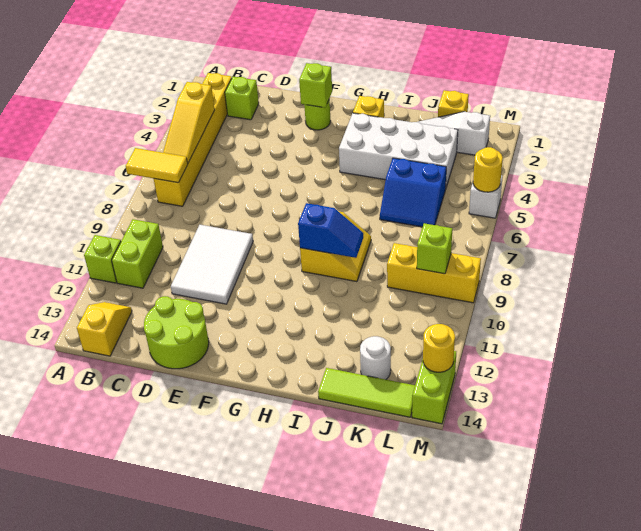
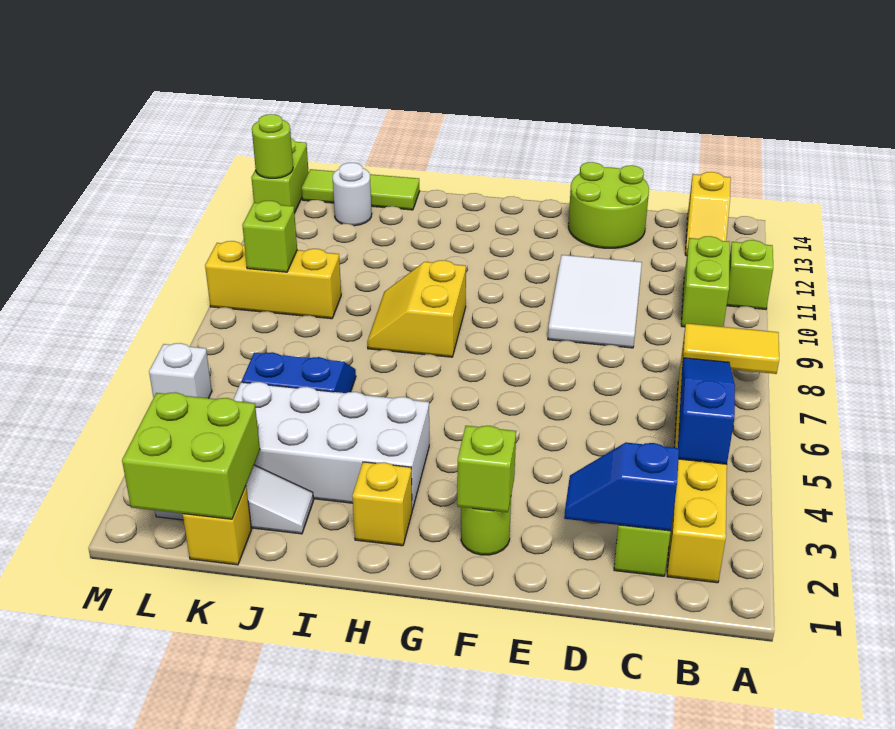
yellow 1x3 slope [163,82,215,163] -> blue 1x3 slope [678,358,735,464]
blue 1x2 slope [298,203,363,258] -> blue 1x2 slope moved to [564,443,679,531]
none -> lime 2x2 brick [122,392,260,519]
yellow 1x1 round brick [473,147,503,192] -> none
yellow 1x1 round brick [423,324,455,372] -> lime 1x1 round brick [252,114,293,178]

